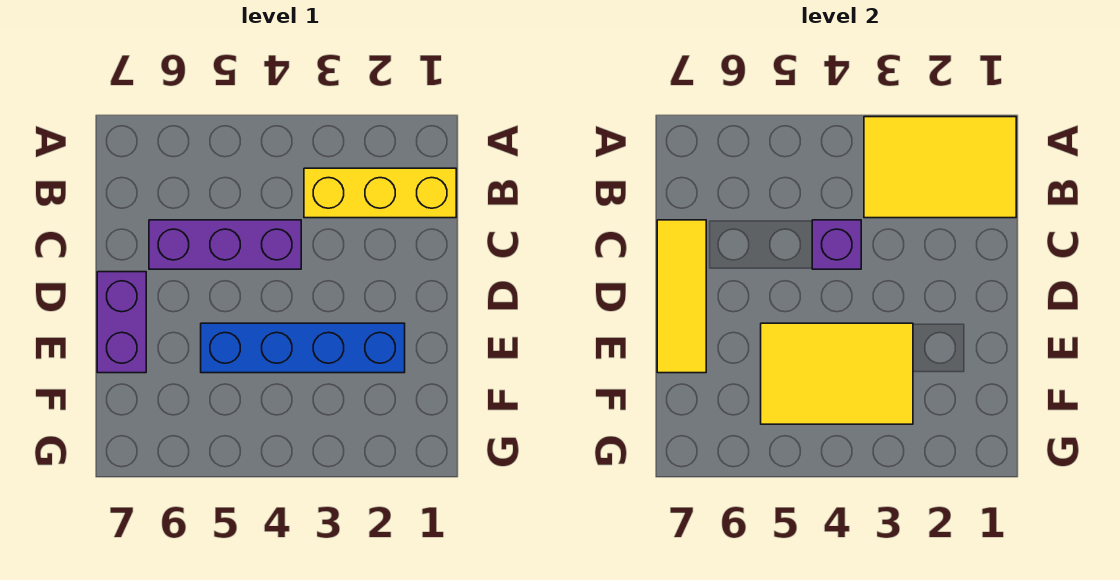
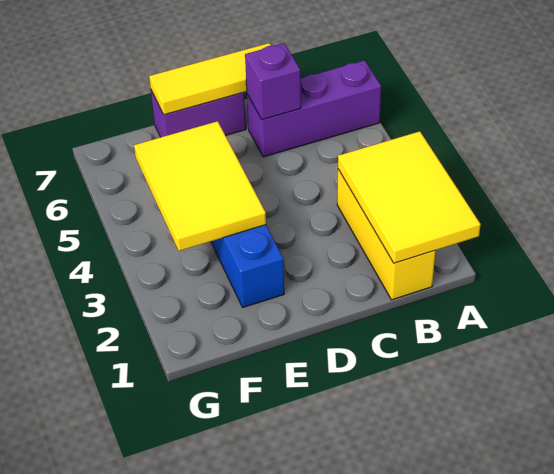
purple 1x3 brick [149,220,301,269] -> purple 1x3 brick turned to [247,60,381,157]
purple 1x1 brick [812,220,861,269] -> purple 1x1 brick moved to [245,43,301,120]

